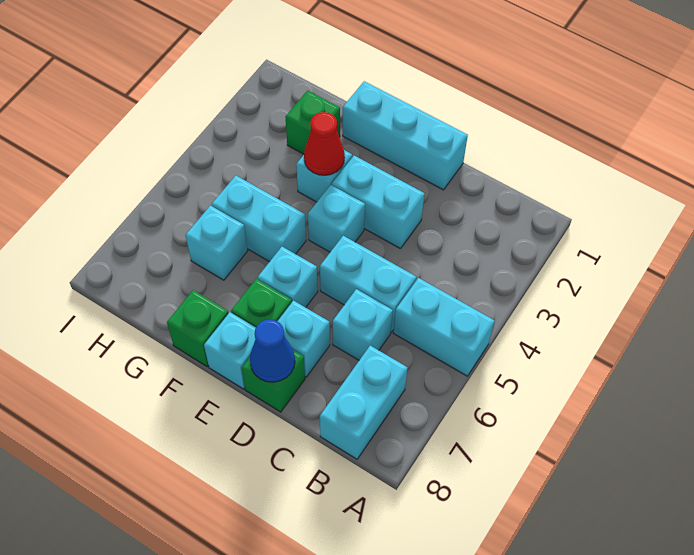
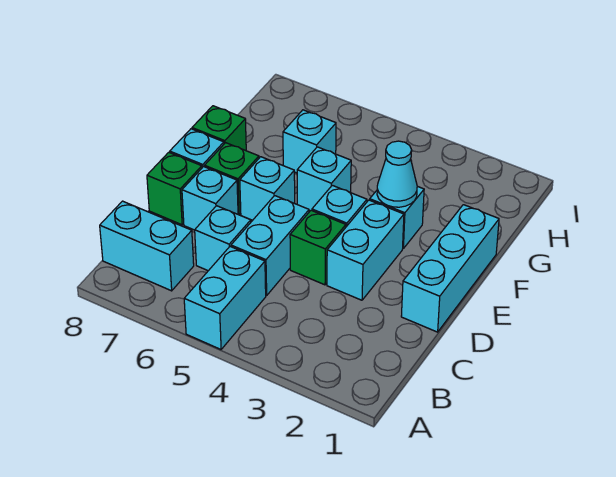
blue 1x1 cone [250,319,295,382] -> none
red 1x1 cone [304,112,345,175] -> cyan 1x1 cone [377,141,417,207]
cyan 1x2 brick [212,176,306,262] -> cyan 1x1 brick [297,147,351,211]
green 1x1 brick [286,90,340,154] -> green 1x1 brick moved to [290,210,346,285]

